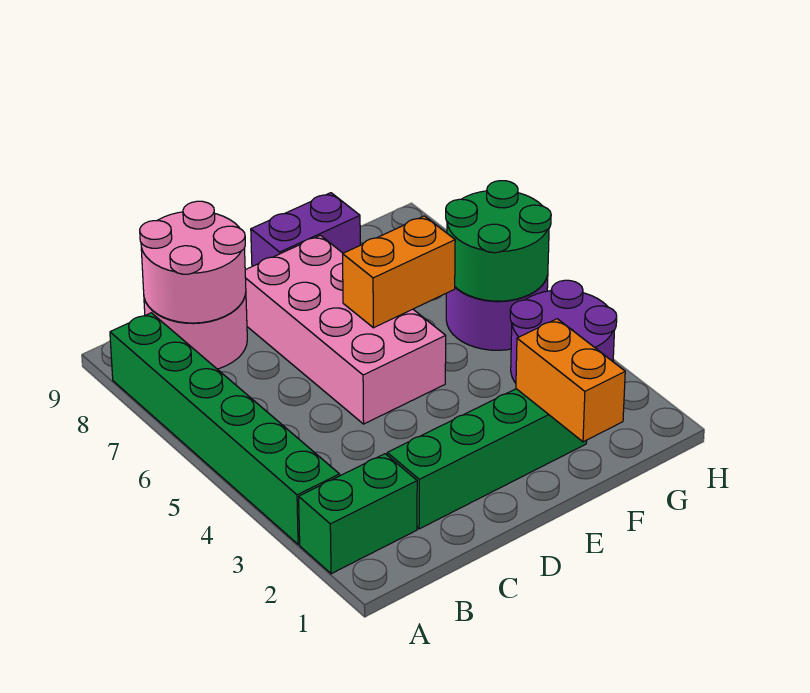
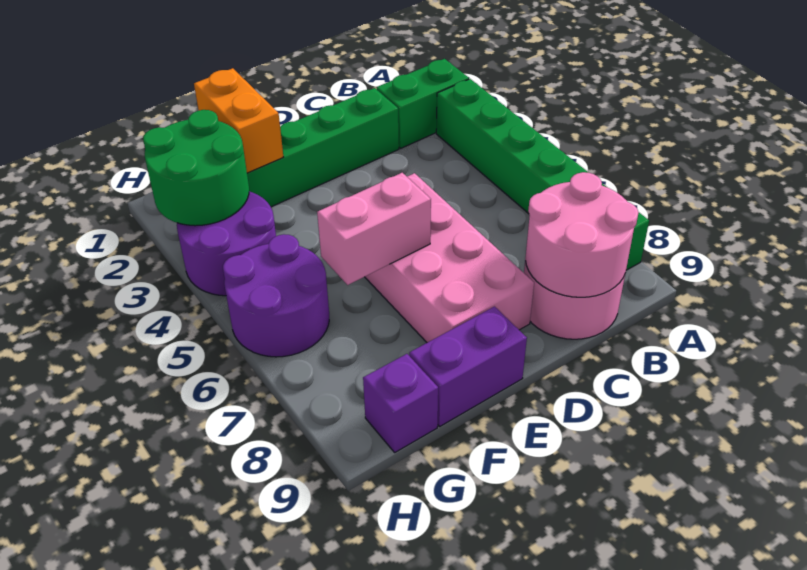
orange 1x2 brick [343,216,455,328] -> pink 1x2 brick [317,173,431,285]
green 2x2 round brick [446,181,551,301] -> green 2x2 round brick moved to [143,110,249,226]
none -> purple 1x1 brick [363,354,438,452]

